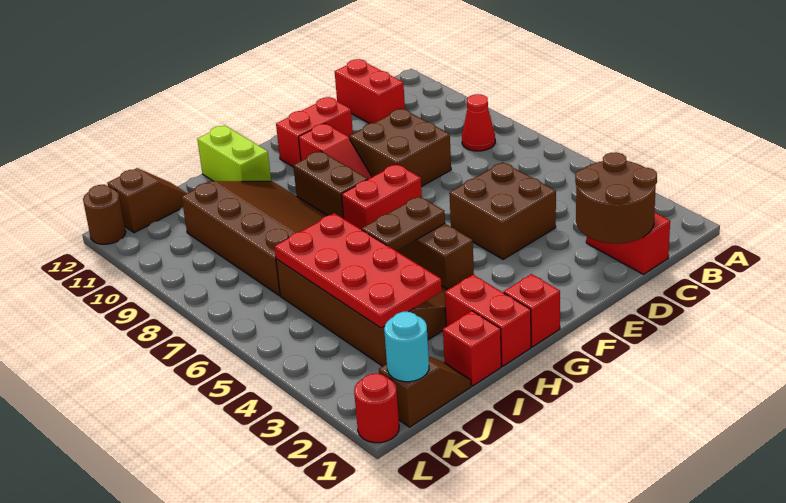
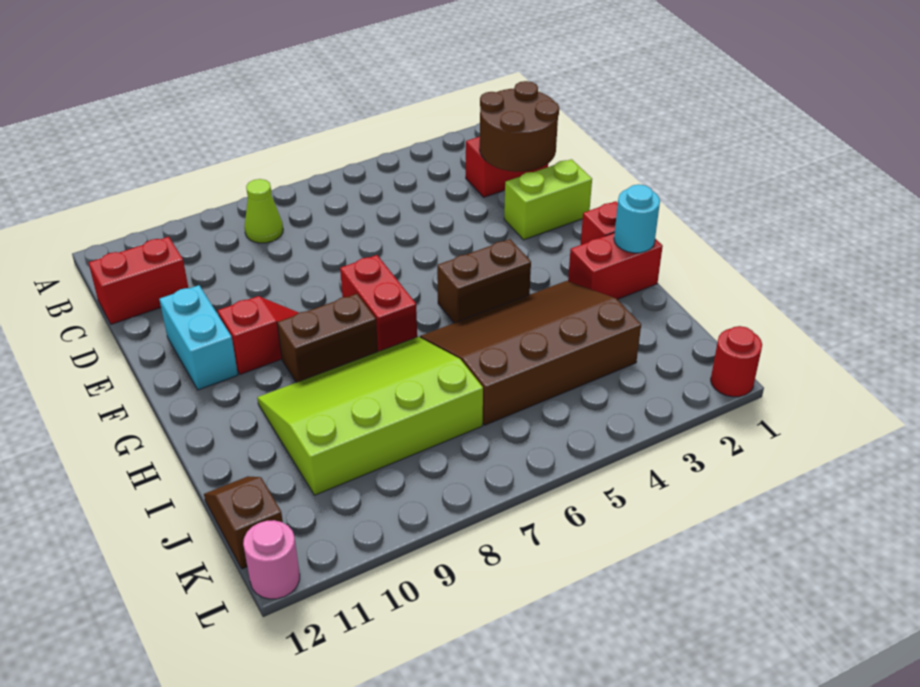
red 1x1 cone [462,94,495,151] -> lime 1x1 cone [244,179,283,243]
brown 2x2 brick [449,162,556,259] -> none
brown 2x2 brick [350,109,451,187] -> none
red 1x2 brick [276,97,353,167] -> cyan 1x2 brick [159,285,238,390]
brown 1x2 plate [362,196,445,251] -> none
brown 3x4 slope [182,181,328,296] -> lime 3x4 slope [257,337,483,495]
lime 1x2 brick [197,125,271,181] -> lime 1x2 brick moved to [504,159,592,240]
red 1x1 brick [443,311,501,386] -> none
red 2x4 plate [274,213,442,328] -> none
brown 1x2 slope [379,356,471,427] -> none
cyan 1x1 round brick [384,312,429,382] -> cyan 1x1 round brick moved to [614,184,660,253]
brown 1x1 round brick [83,185,126,244] -> pink 1x1 round brick [243,520,300,599]

